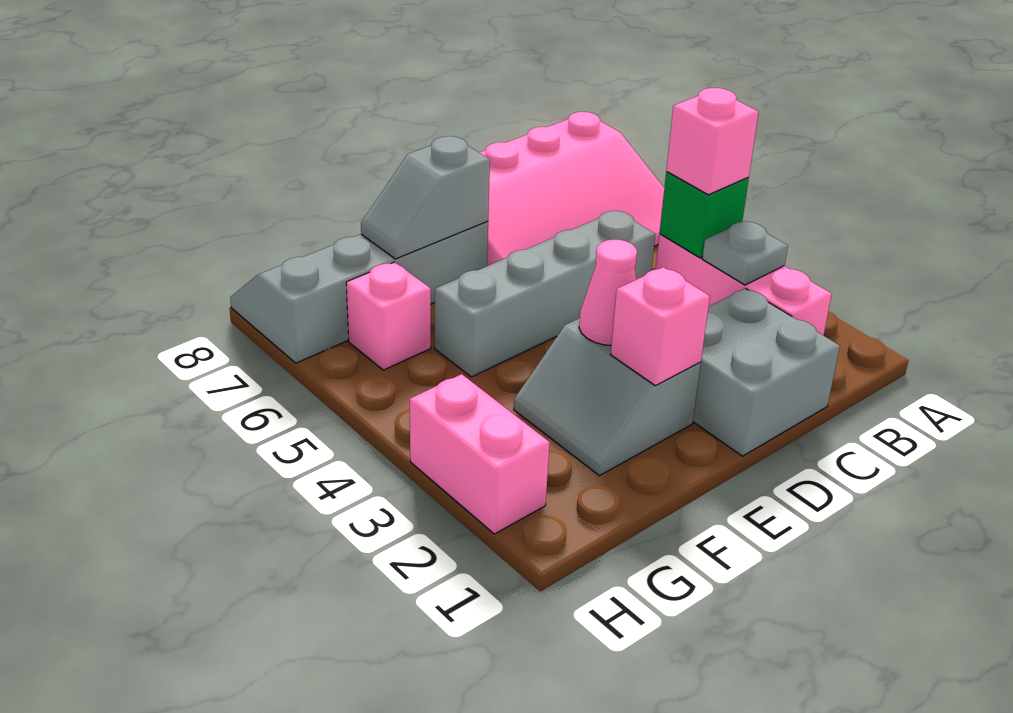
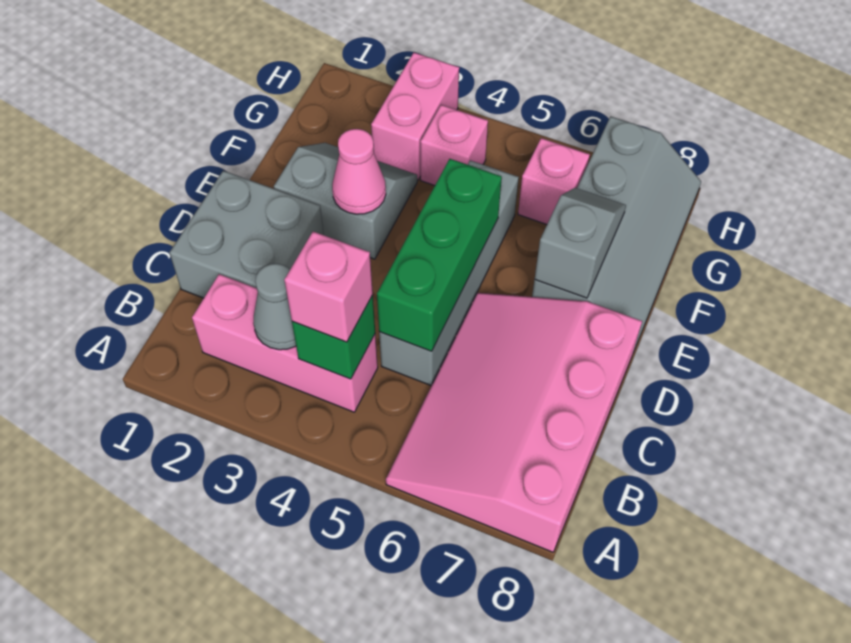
grey 1x1 plate [702,221,788,285] -> grey 1x1 cone [253,264,296,350]
none -> green 1x3 brick [377,159,502,351]
pink 1x1 brick [611,267,710,386] -> pink 1x1 brick moved to [421,105,488,186]
pink 1x2 brick [410,374,550,534] -> pink 1x2 brick turned to [371,53,459,180]

